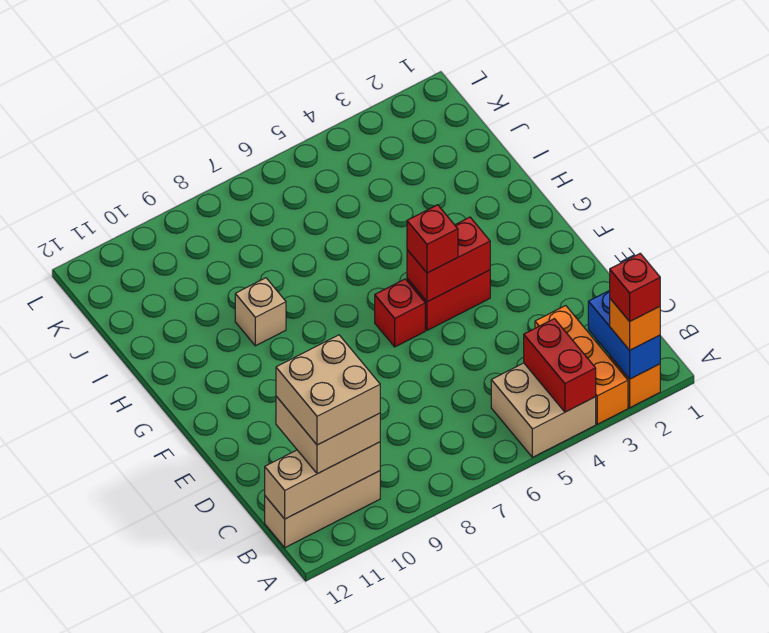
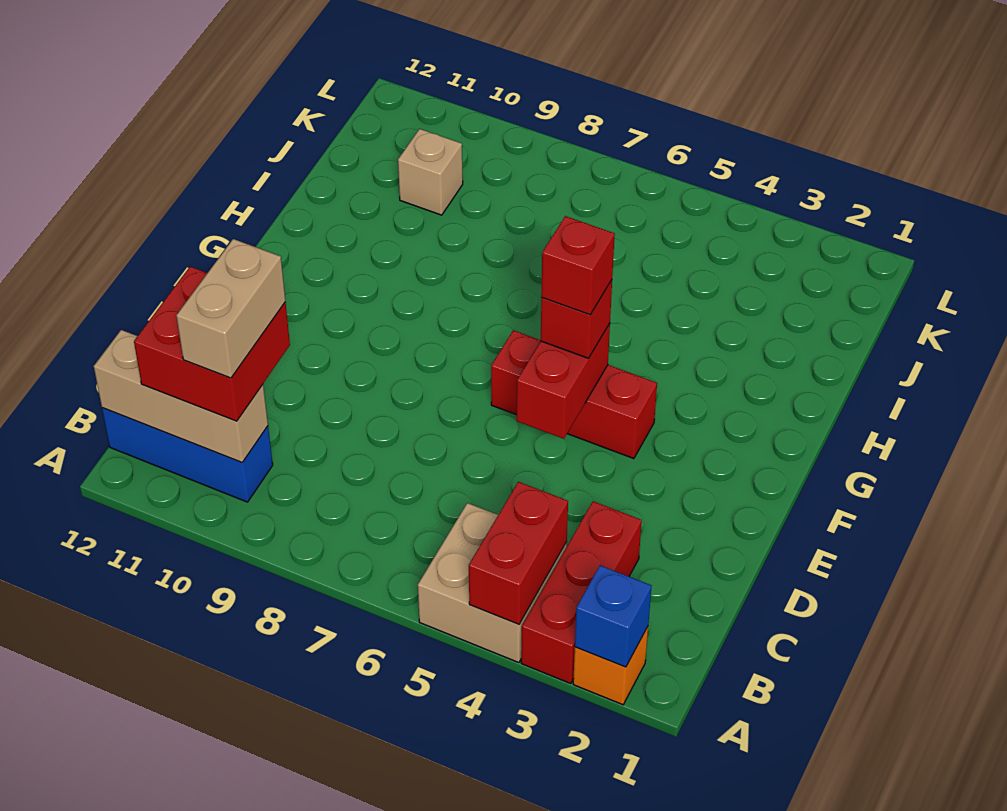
blue 1x2 brick [588,290,660,379] -> blue 1x1 brick [575,566,652,667]
orange 1x1 brick [610,299,660,350] -> none
red 1x1 brick [610,253,660,321] -> red 1x1 brick moved to [541,216,615,315]
orange 1x3 brick [535,306,628,424] -> red 1x3 brick [521,502,642,683]
tan 1x3 brick [265,471,380,548] -> blue 1x3 brick [102,408,273,502]
tan 2x2 brick [276,396,380,474] -> red 2x2 brick [134,267,290,421]
tan 2x2 brick [276,335,380,445] -> tan 1x2 brick [176,239,285,378]
red 1x2 brick [407,217,490,302] -> red 1x2 brick turned to [517,323,610,439]
tan 1x1 brick [235,278,286,346] -> tan 1x1 brick moved to [398,129,463,215]

